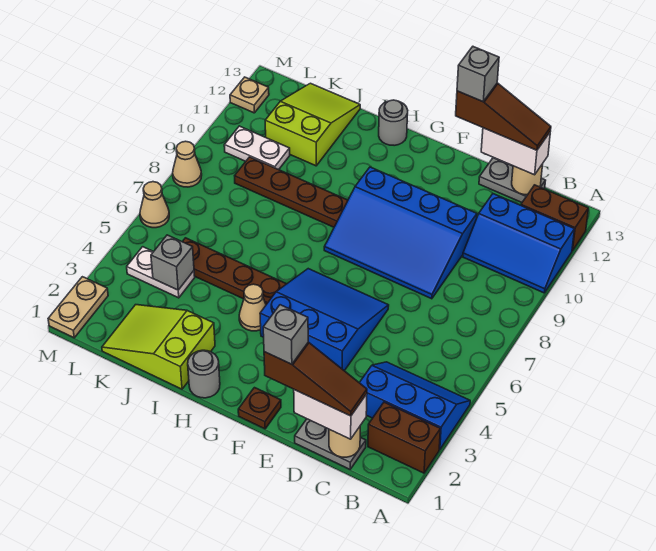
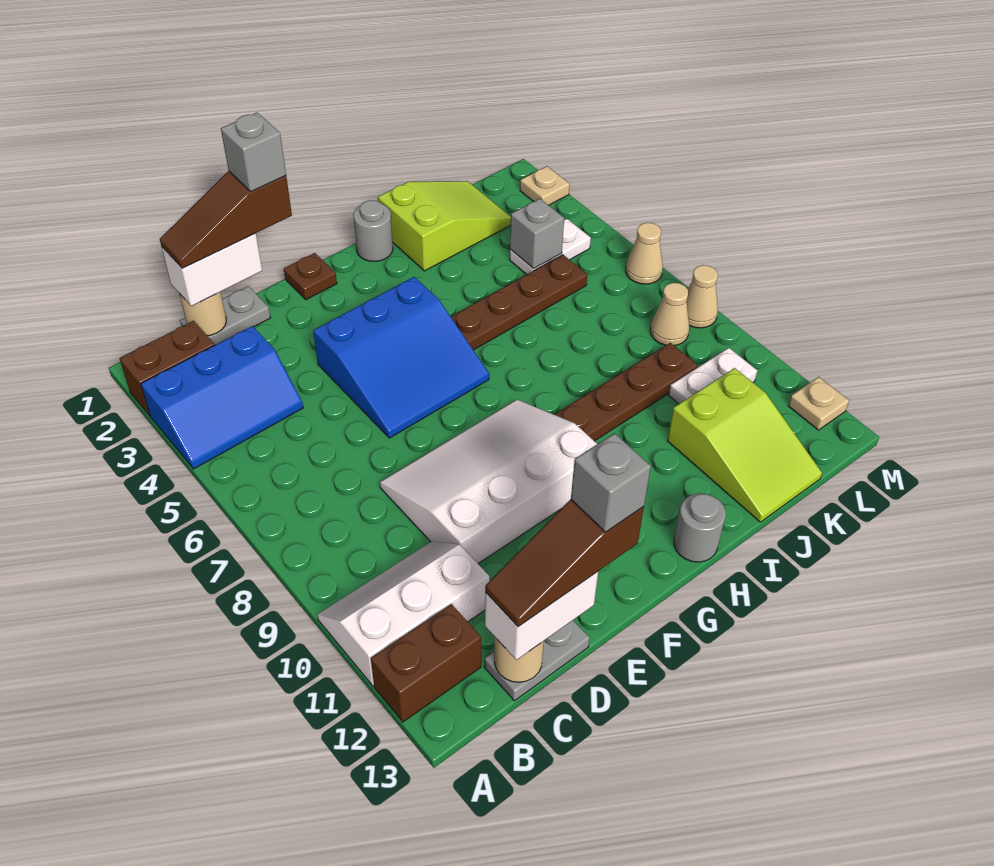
blue 2x3 slope [463,194,575,293] -> white 2x3 slope [317,541,489,686]
blue 3x4 slope [324,167,477,299] -> white 3x4 slope [380,400,597,563]
tan 1x1 cone [239,284,266,331] -> tan 1x1 cone moved to [650,283,689,345]
tan 1x2 plate [48,277,108,338] -> tan 1x1 plate [520,166,570,205]

